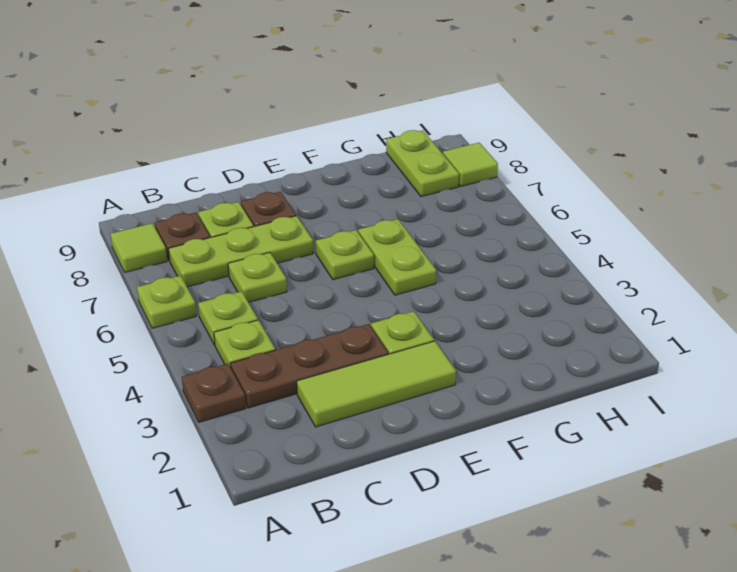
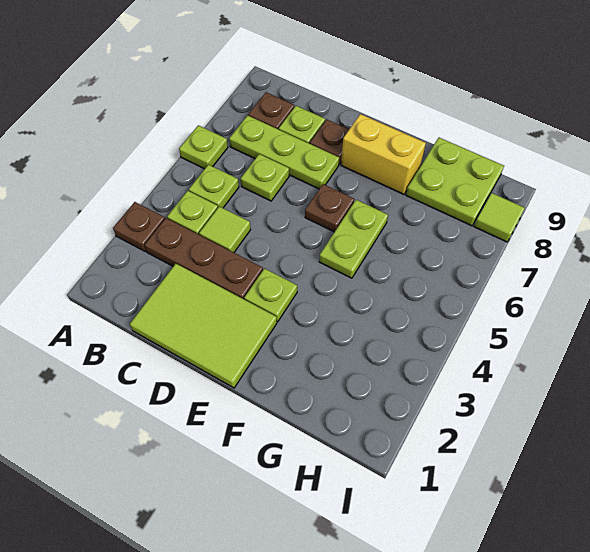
lime 1x1 tile [111,223,167,272] -> lime 1x1 tile moved to [199,206,251,252]
lime 1x3 tile [297,341,456,427] -> lime 2x3 tile [130,264,277,388]
lime 1x1 plate [316,230,374,280] -> brown 1x1 plate [305,184,354,232]
none -> yellow 1x2 brick [341,114,426,194]
lime 1x2 plate [386,130,459,197] -> lime 2x2 plate [406,138,504,226]

